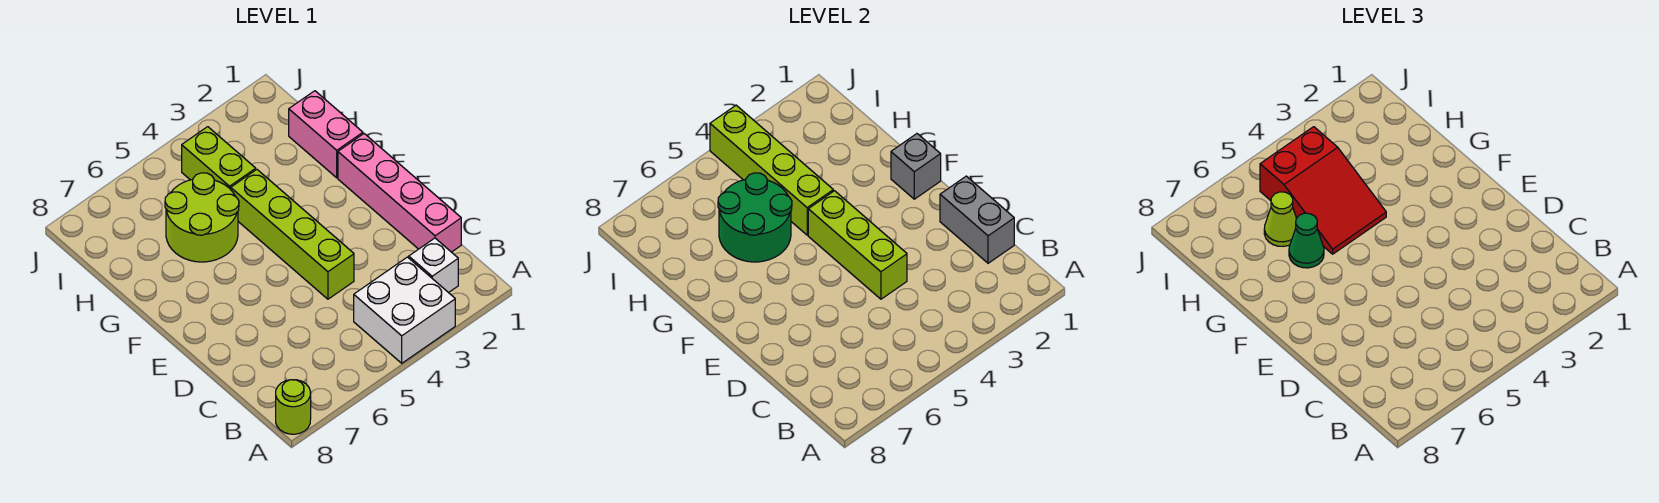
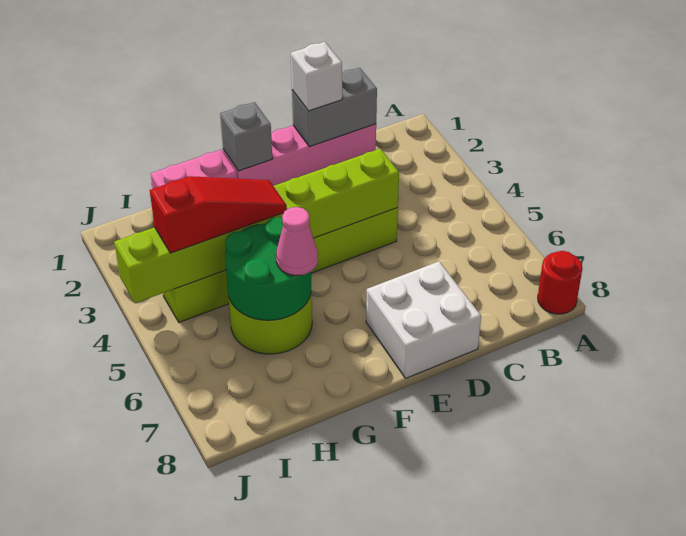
white 2x2 brick [354,257,455,363] -> white 2x2 brick moved to [366,261,481,378]
lime 1x1 round brick [276,380,311,434] -> red 1x1 round brick [538,251,582,314]
white 1x1 brick [409,238,458,293] -> white 1x1 brick moved to [291,42,342,111]
red 2x3 slope [1260,127,1386,254] -> red 1x3 slope [150,176,287,253]
green 1x1 cone [1289,213,1324,268] -> pink 1x1 cone [276,207,318,275]
lime 1x1 cone [1264,192,1296,246] -> none

